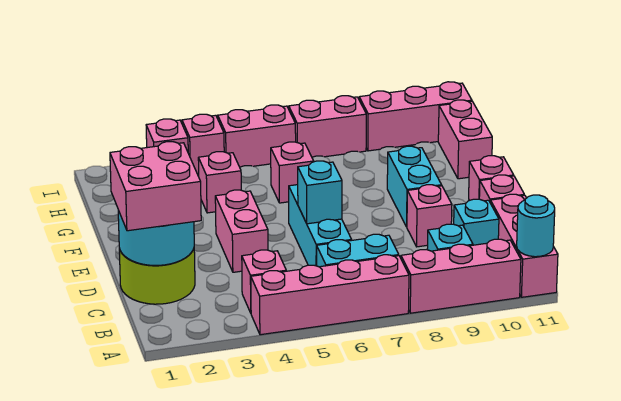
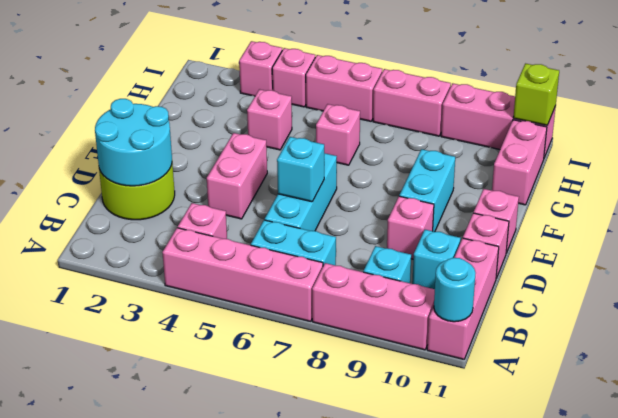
pink 2x2 brick [110,142,201,231] -> none
none -> lime 1x1 brick [513,64,559,125]

